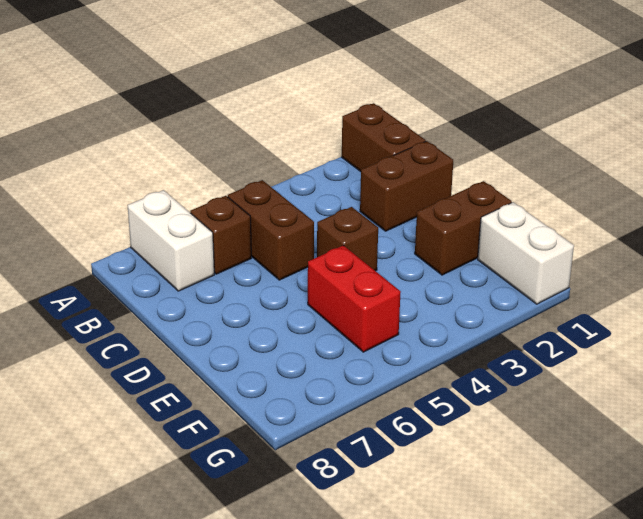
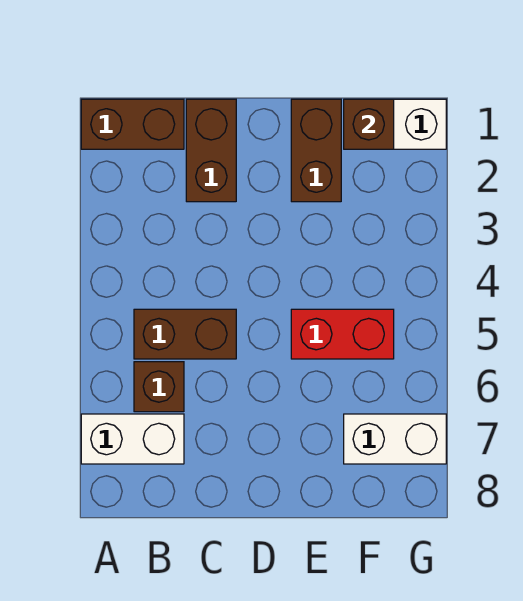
brown 1x1 brick [317,207,378,271] -> brown 1x1 brick moved to [344,99,394,149]
none -> white 1x2 brick [344,414,446,464]

